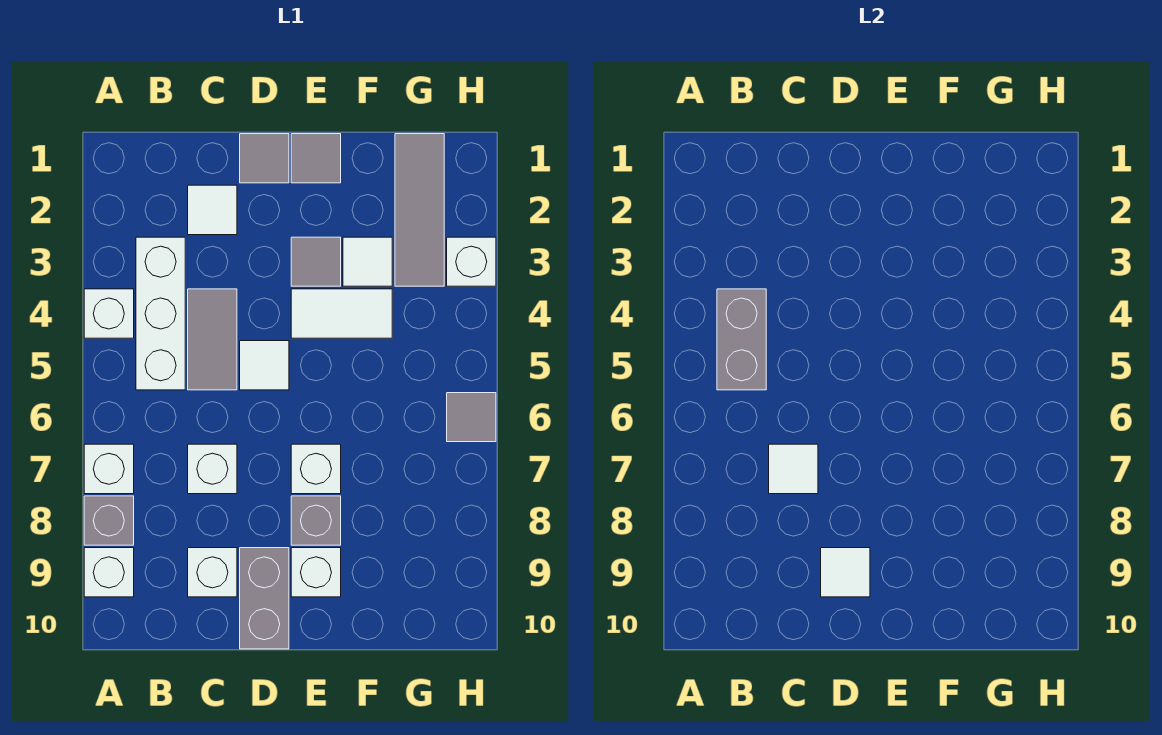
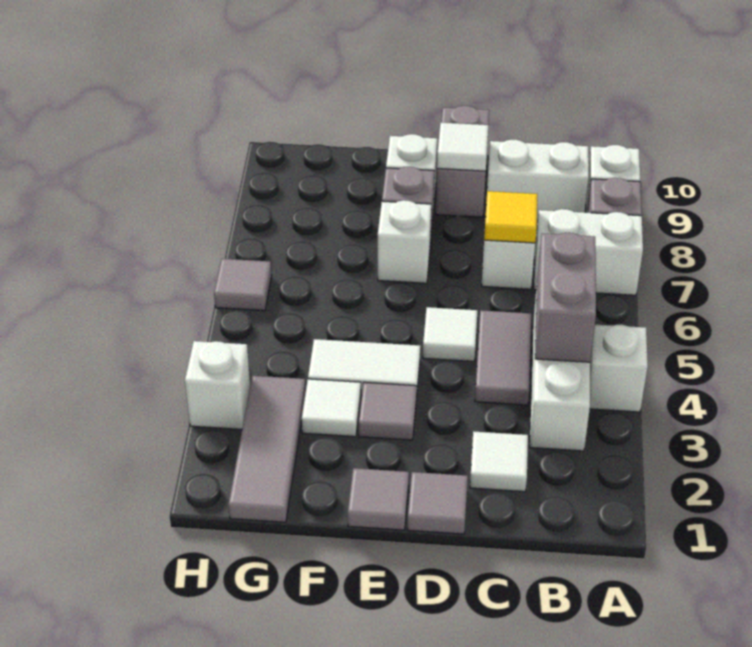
white 1x1 brick [84,444,134,494] -> white 1x2 brick [534,209,643,295]
white 1x1 tile [769,444,818,494] -> yellow 1x1 tile [484,191,538,243]
white 1x1 brick [188,548,237,597] -> white 1x2 brick [486,140,589,220]

